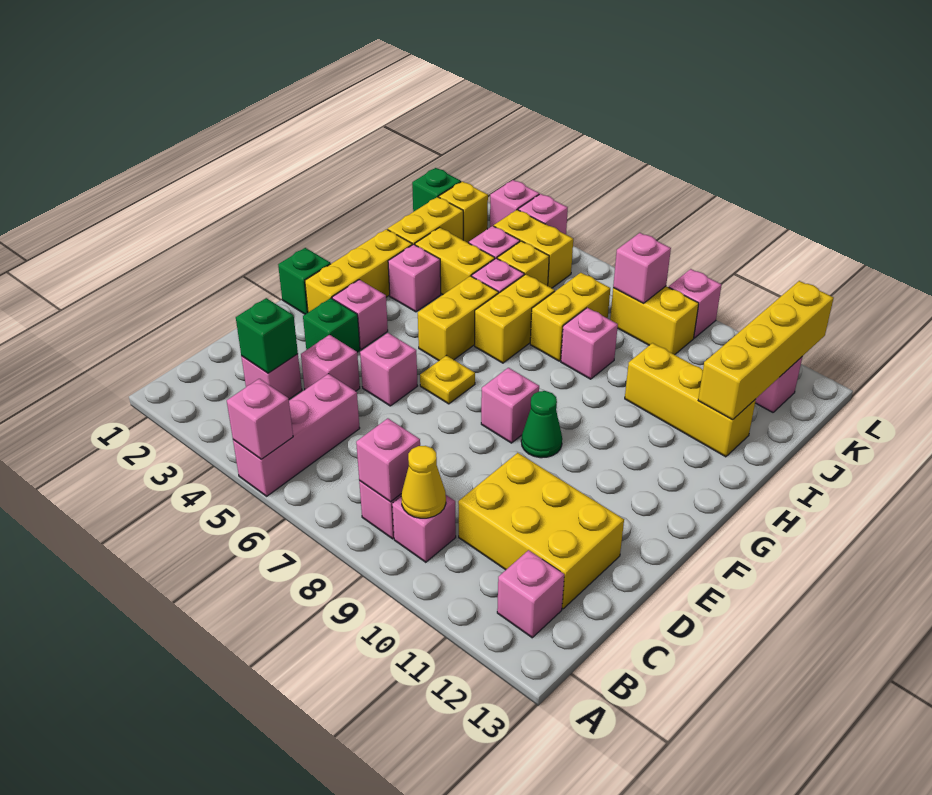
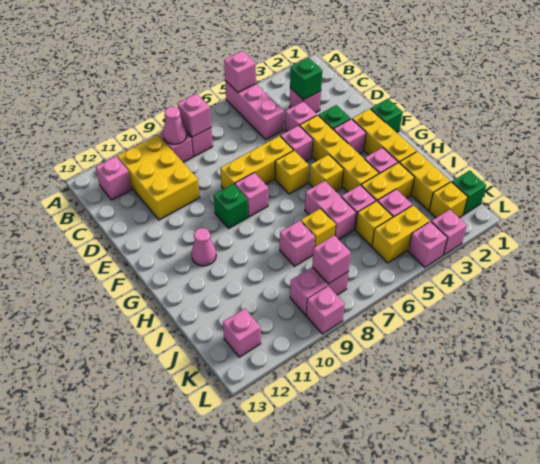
yellow 1x1 cone [401,446,446,518] -> pink 1x1 cone [163,107,187,144]
yellow 2x3 brick [458,453,624,609] -> yellow 2x3 brick turned to [117,135,200,220]
yellow 1x1 plate [420,355,475,404] -> yellow 1x1 brick [275,151,308,194]
green 1x1 cone [521,391,562,458] -> green 1x1 brick [214,184,248,228]
yellow 1x2 brick [418,276,499,360] -> yellow 1x1 brick [309,154,344,191]
none -> pink 1x1 cone [191,228,216,266]
yellow 1x2 brick [475,274,555,363] -> pink 1x2 brick [305,181,356,240]
yellow 1x2 brick [530,273,610,361] -> yellow 1x1 brick [301,208,336,246]
yellow 1x3 brick [625,343,756,457] -> yellow 1x3 brick moved to [220,136,293,189]
yellow 1x4 brick [698,281,834,420] -> yellow 1x4 brick moved to [300,115,379,192]
yellow 1x2 brick [610,286,699,355] -> pink 1x2 brick [290,267,349,315]

